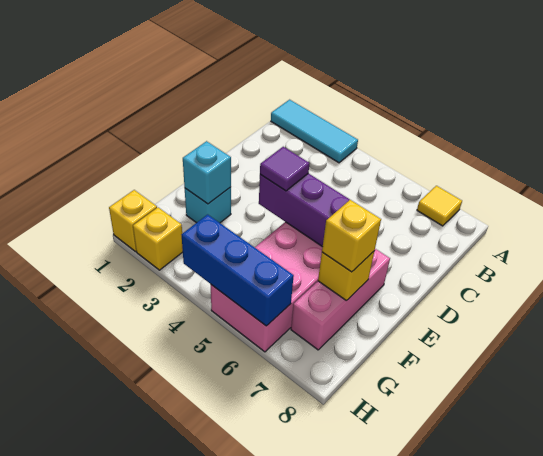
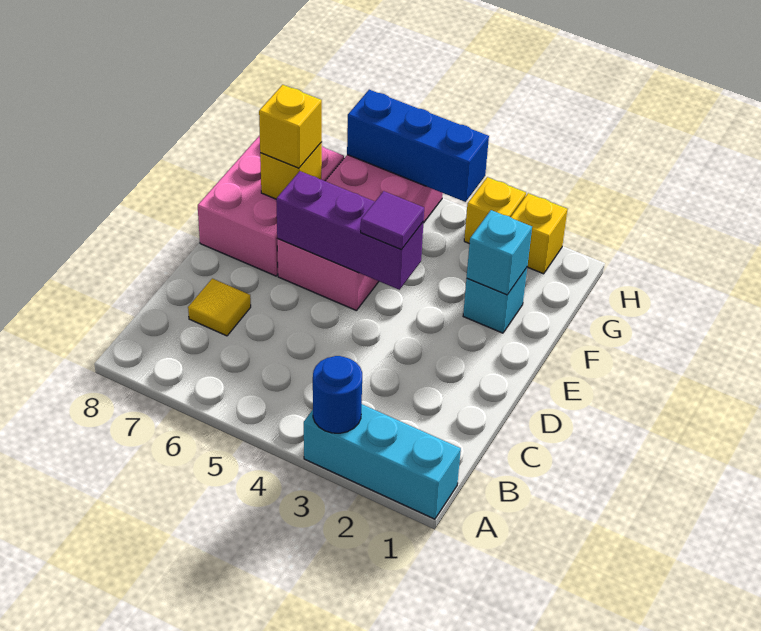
cyan 1x3 tile [271,100,358,163] -> cyan 1x3 brick [304,404,461,519]
none -> blue 1x1 round brick [313,356,362,433]
yellow 1x1 tile [417,186,462,226] -> yellow 1x1 tile moved to [188,278,251,336]
pink 1x3 brick [291,249,390,350] -> pink 2x3 brick [198,135,344,276]
yellow 1x1 brick [109,190,157,252] -> yellow 1x1 brick moved to [464,177,526,244]

